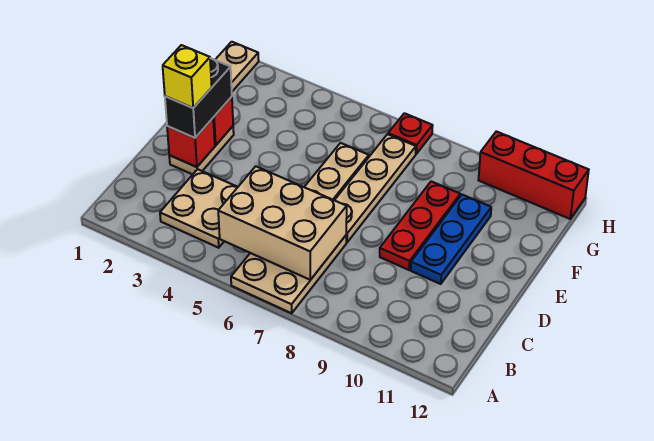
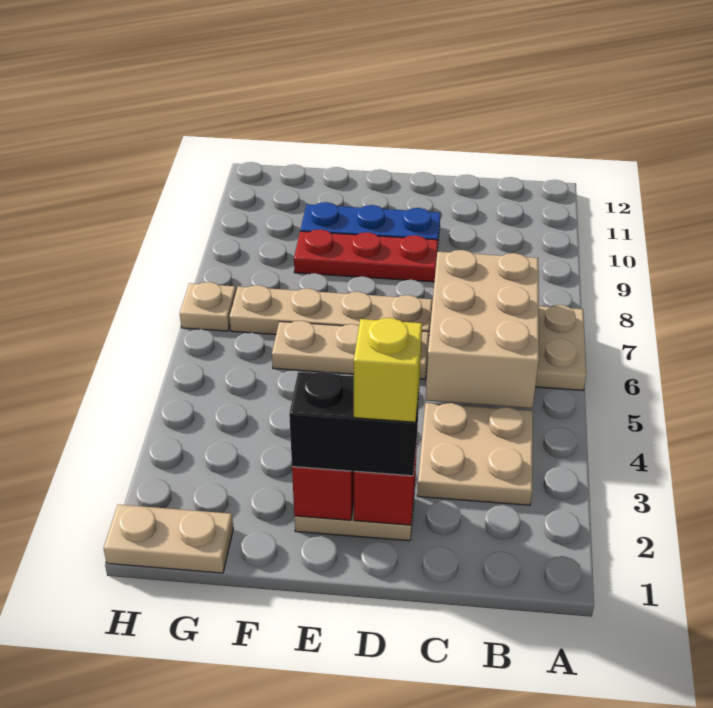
red 1x1 plate [388,113,433,154] -> tan 1x1 plate [180,282,236,331]
red 1x3 brick [479,131,589,219] -> none

